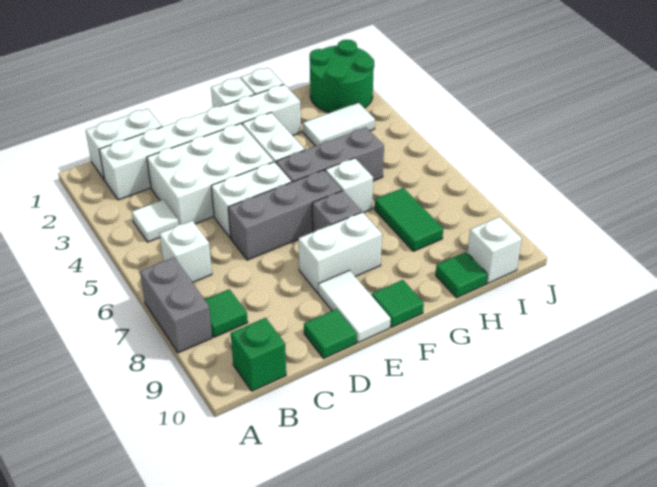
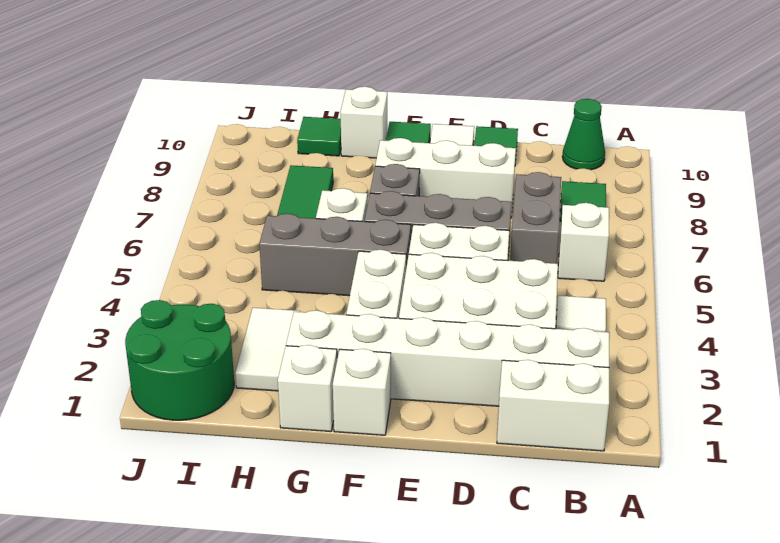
grey 1x2 brick [140,258,212,353] -> grey 1x2 brick moved to [510,172,561,264]
green 1x1 brick [231,318,286,391] -> green 1x1 cone [562,99,605,170]
white 1x2 brick [298,212,382,293] -> white 1x3 brick [375,138,516,216]
white 1x2 tile [303,102,375,146] -> white 1x2 tile turned to [235,308,300,391]
white 1x1 brick [467,217,522,283] -> white 1x1 brick moved to [341,87,387,158]

